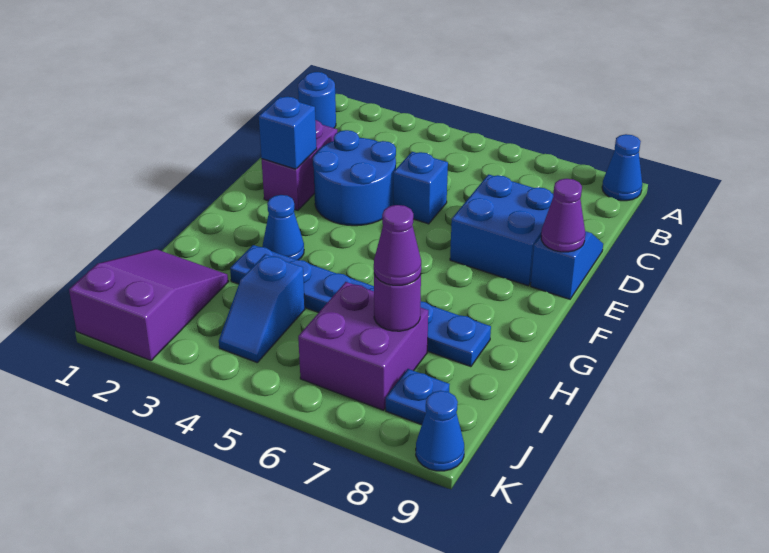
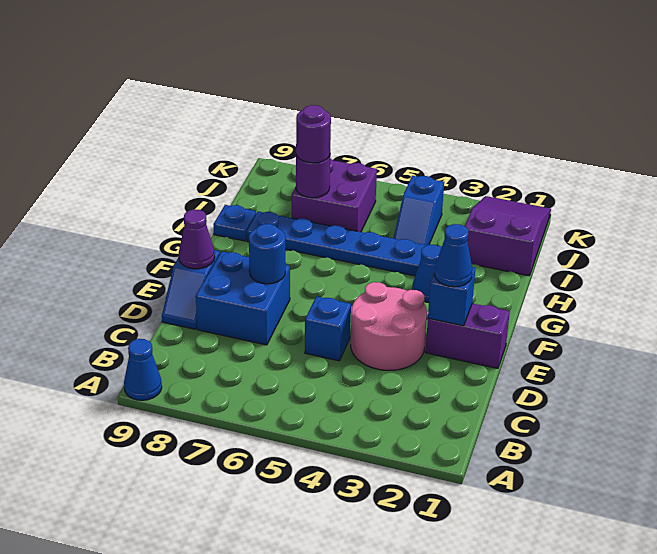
blue 1x1 round brick [298,72,336,128] -> blue 1x1 round brick moved to [249,224,285,284]
purple 1x2 brick [261,120,337,210] -> purple 1x2 brick turned to [425,303,510,368]
blue 2x2 round brick [313,130,396,226] -> pink 2x2 round brick [351,282,427,370]
purple 2x3 slope [69,249,228,361] -> purple 2x3 slope turned to [465,196,551,276]
blue 1x2 slope [219,254,305,362] -> blue 1x2 slope turned to [394,176,444,245]
purple 1x1 cone [374,205,421,285] -> purple 1x1 round brick [296,105,331,163]
blue 1x1 plate [386,369,450,425] -> blue 1x1 plate moved to [213,205,256,241]
blue 1x1 cone [416,391,464,471] -> blue 1x1 cone moved to [435,224,472,287]

